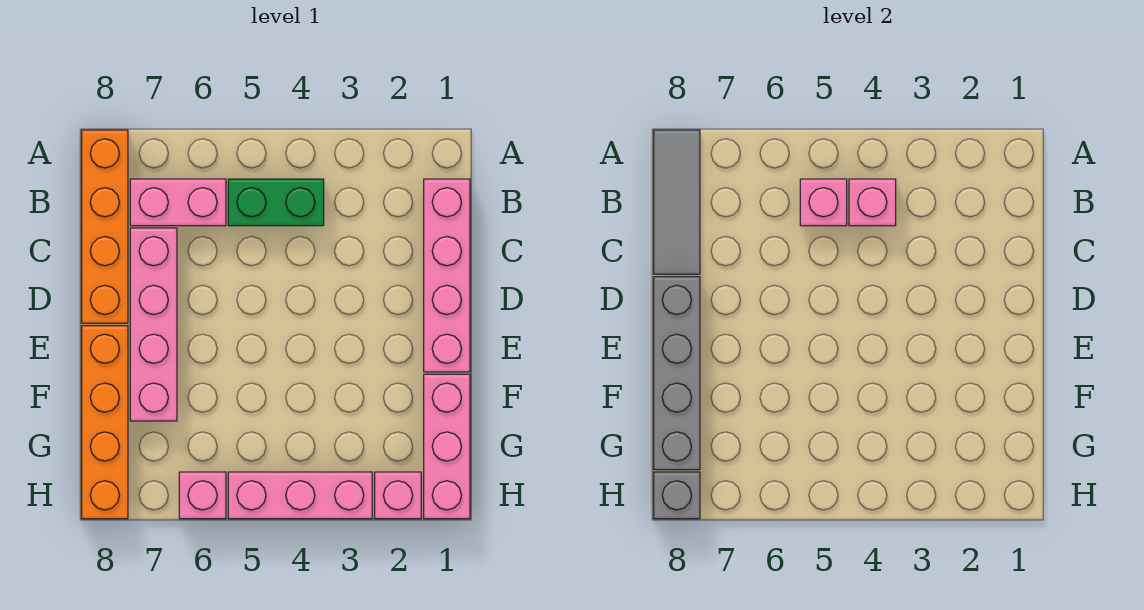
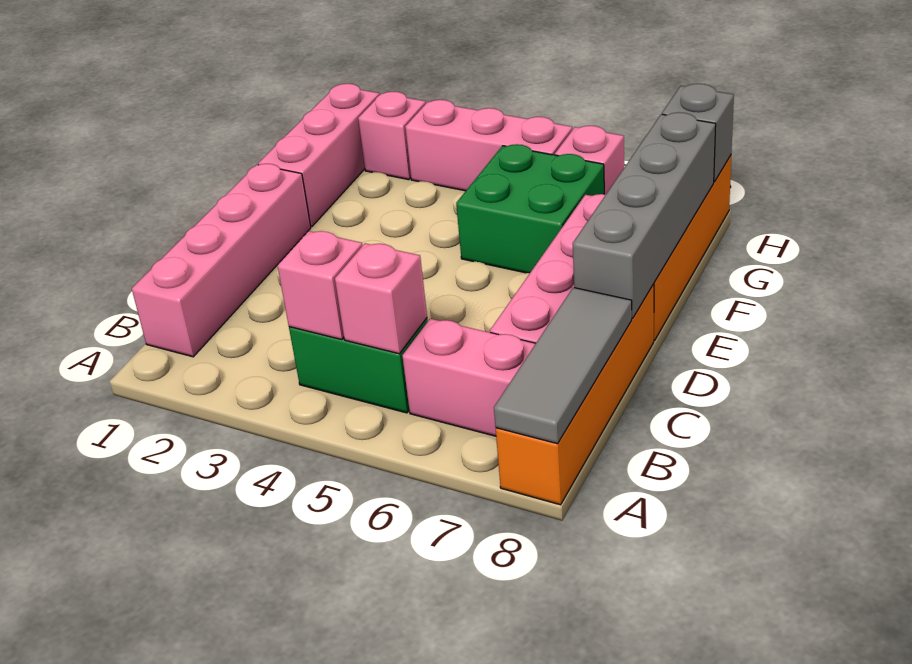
none -> green 2x2 brick [456,144,604,273]

